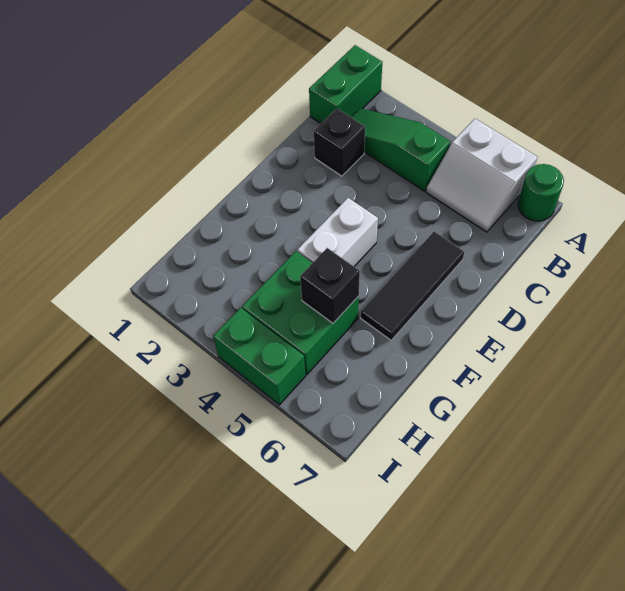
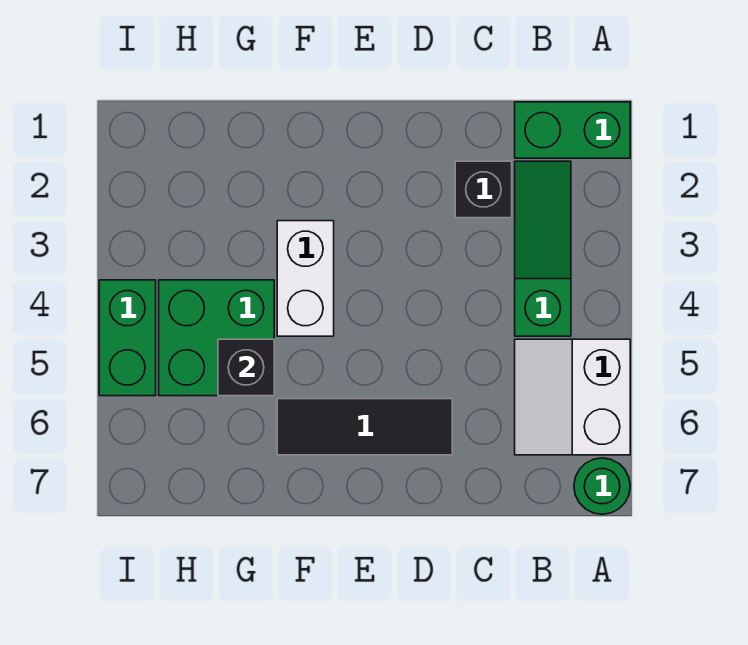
white 1x2 brick [297,198,378,266] -> white 1x2 brick turned to [277,221,334,336]

